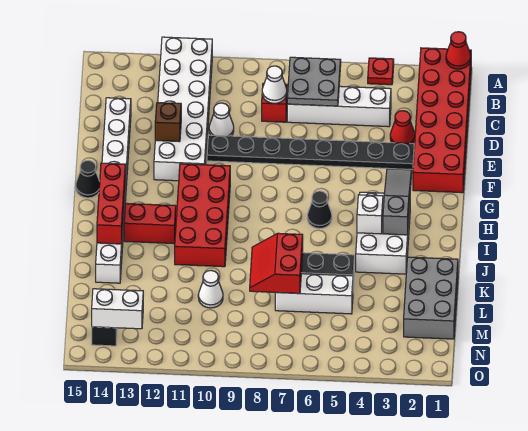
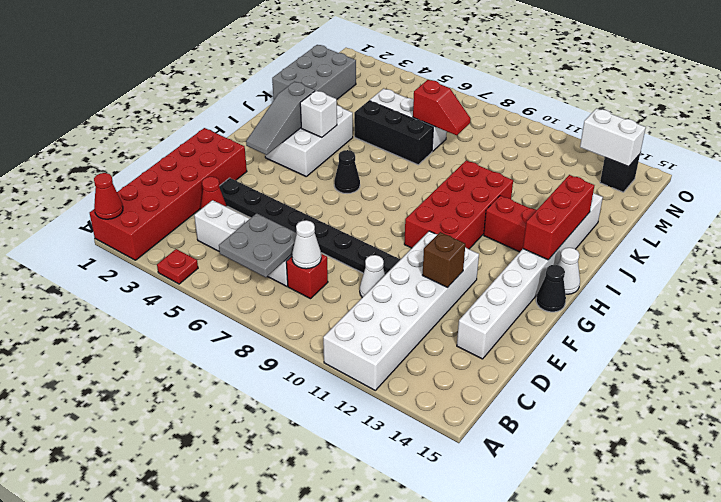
red 2x2 slope [250,233,303,293] -> red 1x2 slope [413,80,471,135]
white 1x1 cone [198,270,223,308] -> white 1x1 cone moved to [558,248,580,294]

